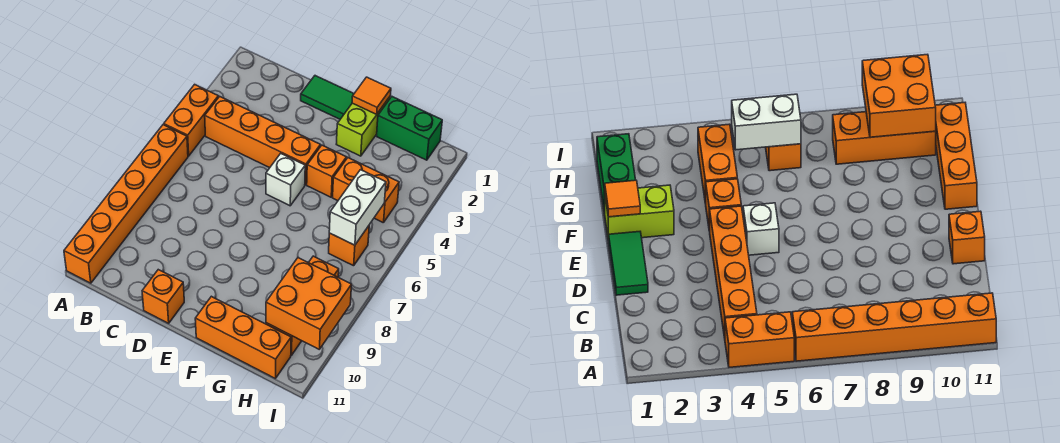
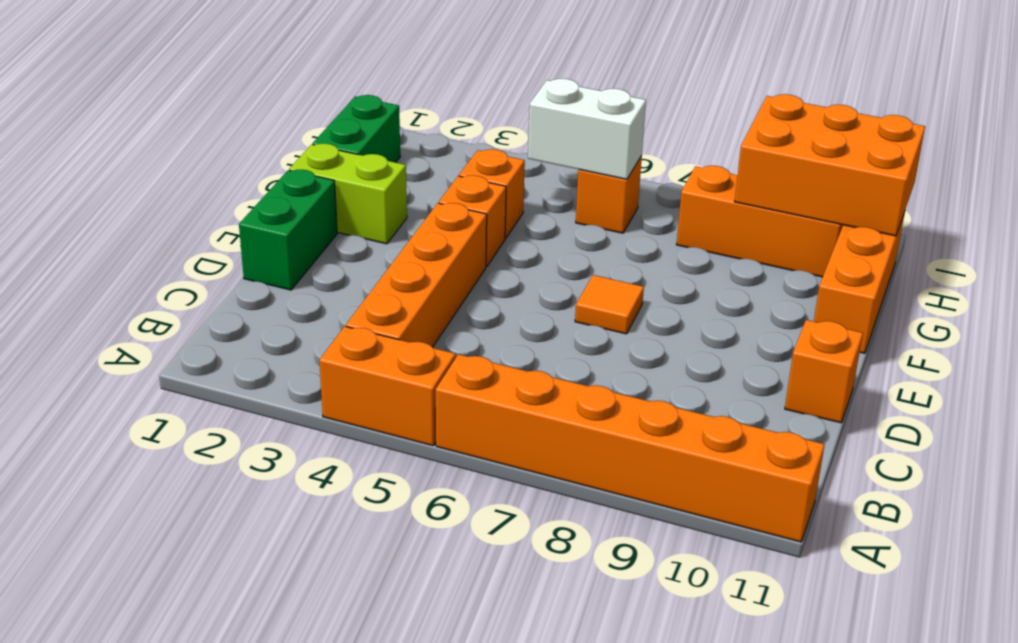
green 1x2 tile [301,76,354,119] -> green 1x2 brick [239,170,337,290]
white 1x1 brick [266,154,305,206] -> none
orange 1x1 tile [352,77,391,114] -> orange 1x1 tile moved to [575,275,644,334]
orange 1x2 brick [333,158,399,223] -> orange 1x1 brick [459,149,525,239]
orange 2x2 brick [266,258,352,349] -> orange 2x3 brick [735,94,925,236]

